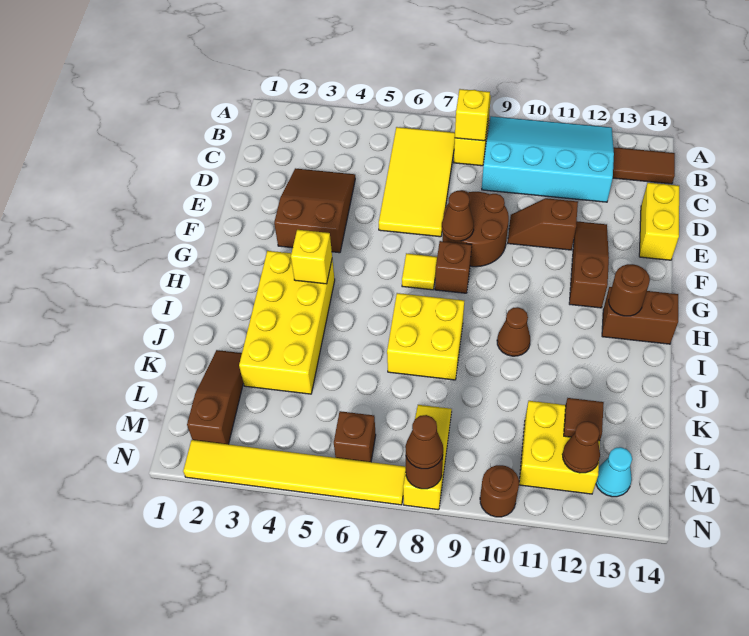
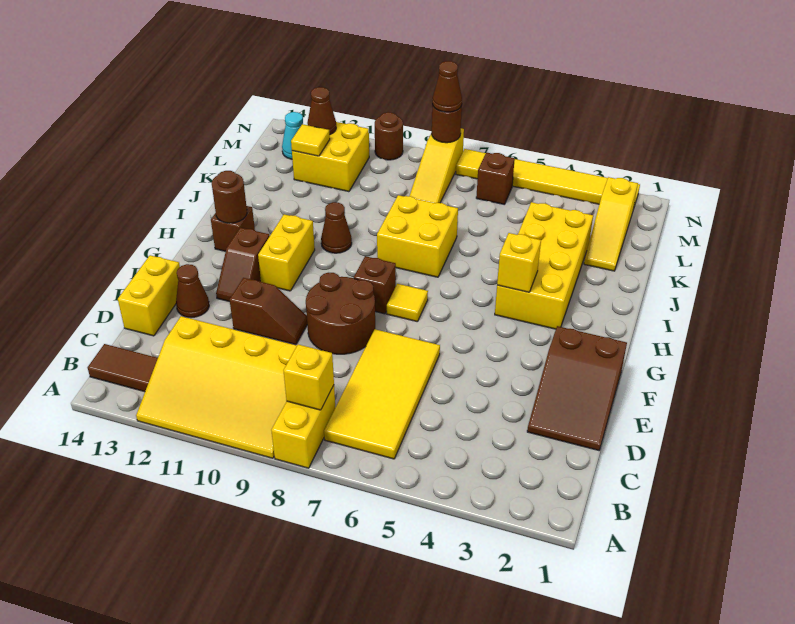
cyan 3x4 slope [482,116,614,202] -> yellow 3x4 slope [136,316,297,458]
brown 2x3 slope [274,168,355,253] -> brown 2x3 slope moved to [527,326,627,450]
brown 1x3 slope [569,221,609,308] -> brown 1x2 slope [216,228,270,302]
brown 1x1 cone [442,191,474,241] -> brown 1x1 cone moved to [176,264,209,318]
none -> yellow 1x2 brick [258,214,315,291]
brown 1x2 brick [602,287,678,344] -> brown 1x1 brick [211,206,255,251]
brown 1x3 slope [187,350,243,444] -> yellow 1x3 slope [584,177,638,271]
brown 1x1 tile [564,398,604,441] -> yellow 1x1 tile [291,124,330,156]

